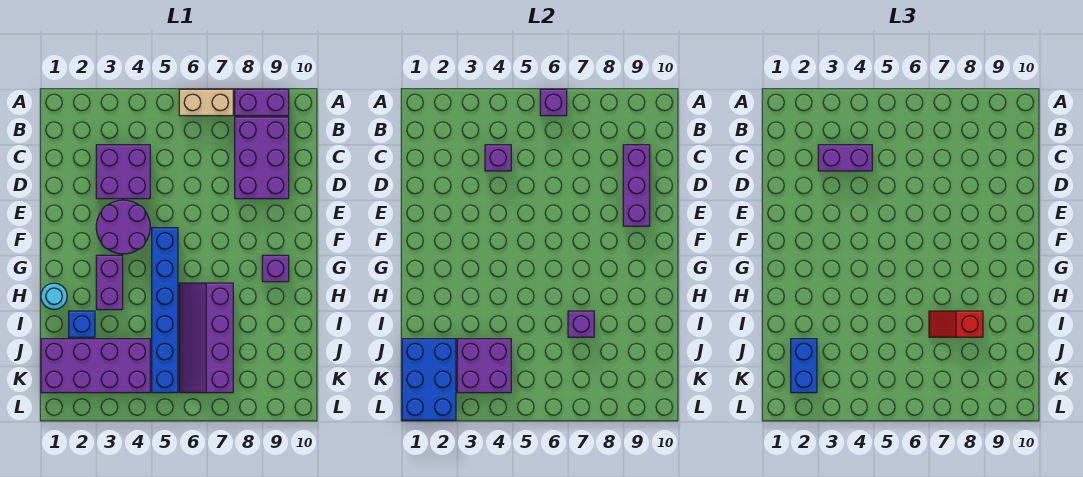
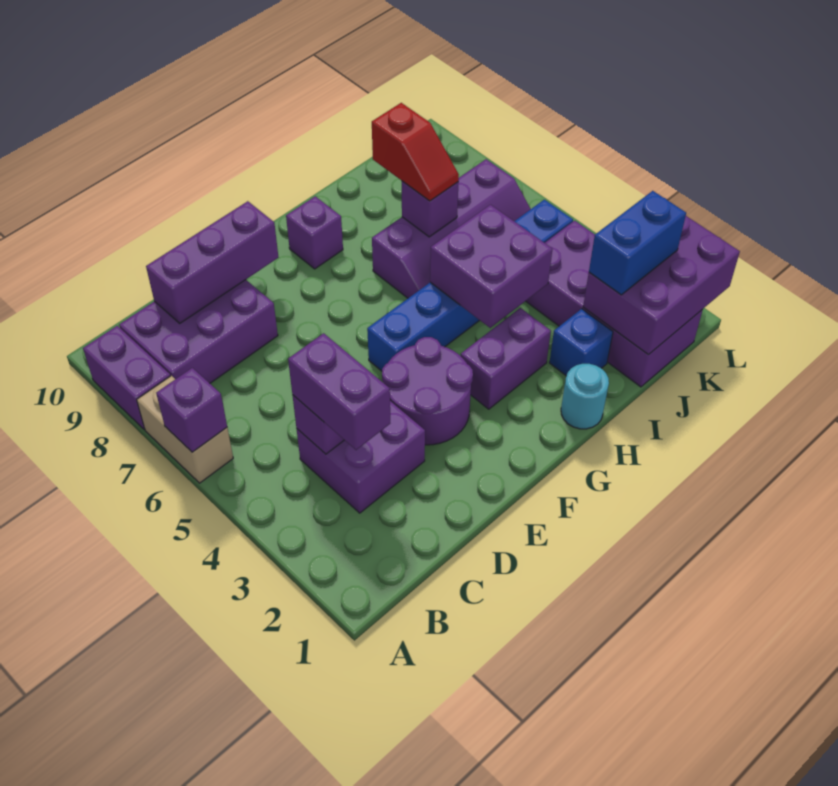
blue 2x3 brick [402,339,456,420] -> purple 2x3 brick [583,216,740,355]
purple 2x2 brick [457,339,511,393] -> purple 2x2 brick moved to [430,205,552,328]

